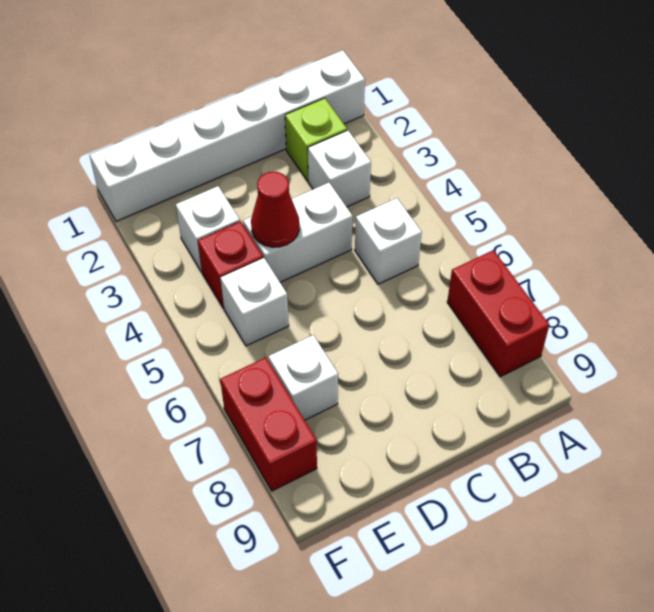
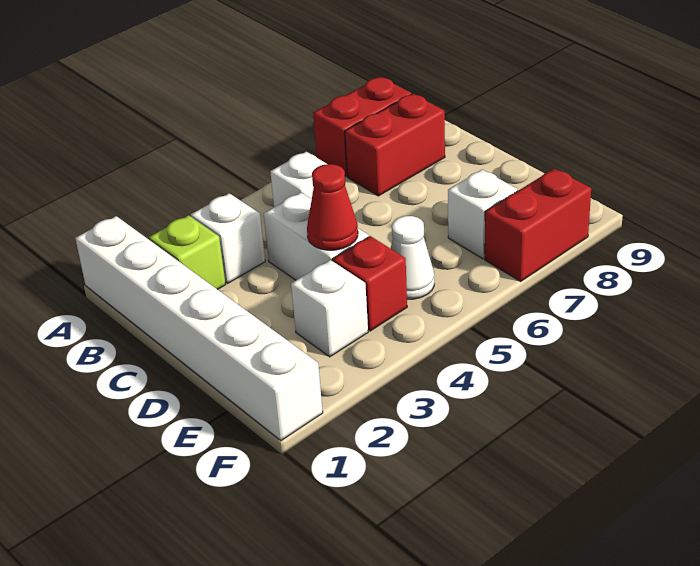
none -> red 1x2 brick [345,94,445,196]
white 1x1 brick [220,258,289,346] -> white 1x1 cone [391,216,434,299]

